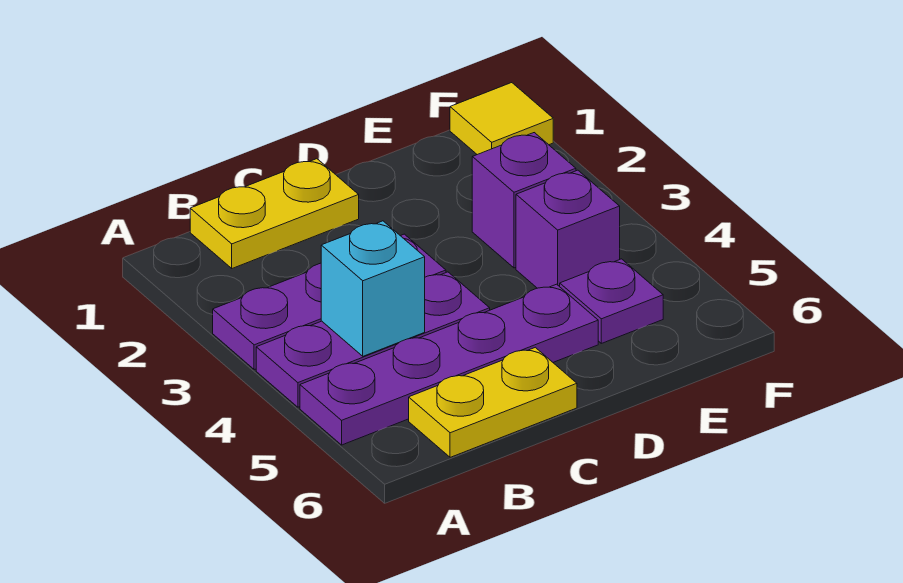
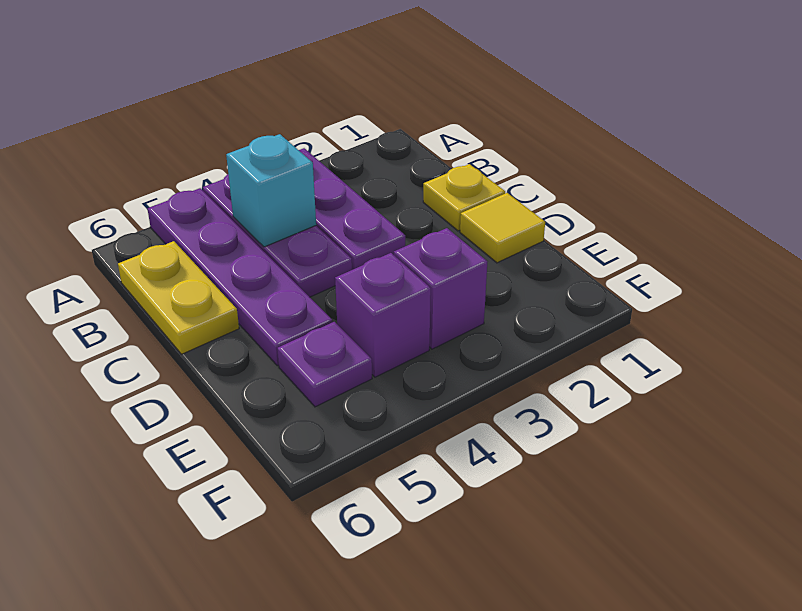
yellow 1x2 plate [190,159,359,268] -> yellow 1x1 plate [423,164,505,231]
yellow 1x1 tile [450,83,553,155] -> yellow 1x1 tile moved to [460,193,545,263]

